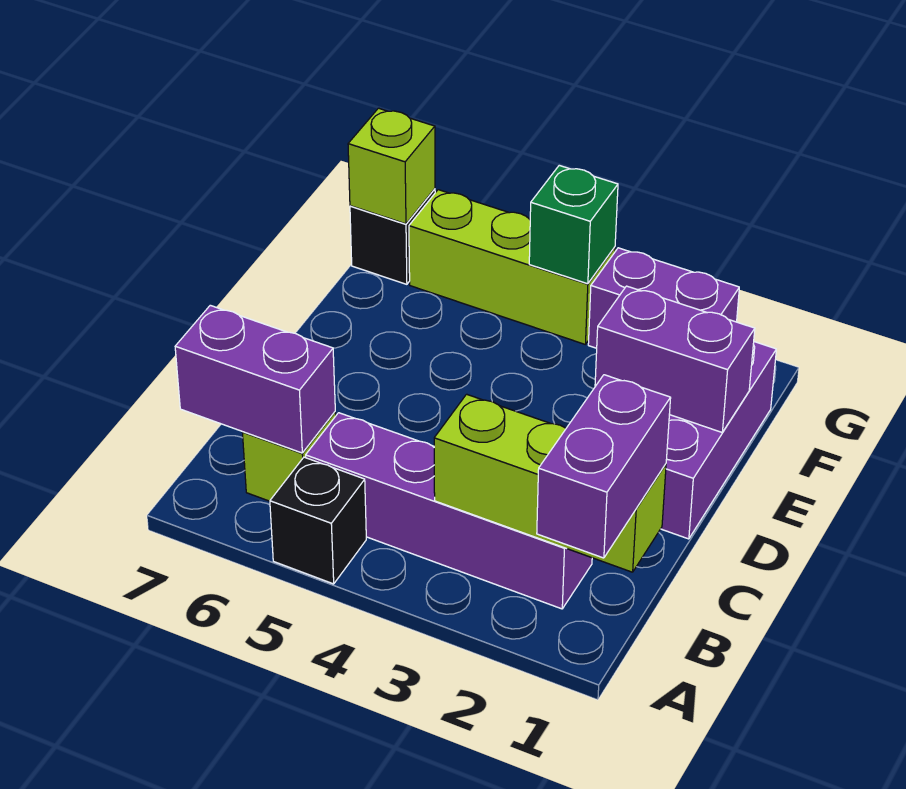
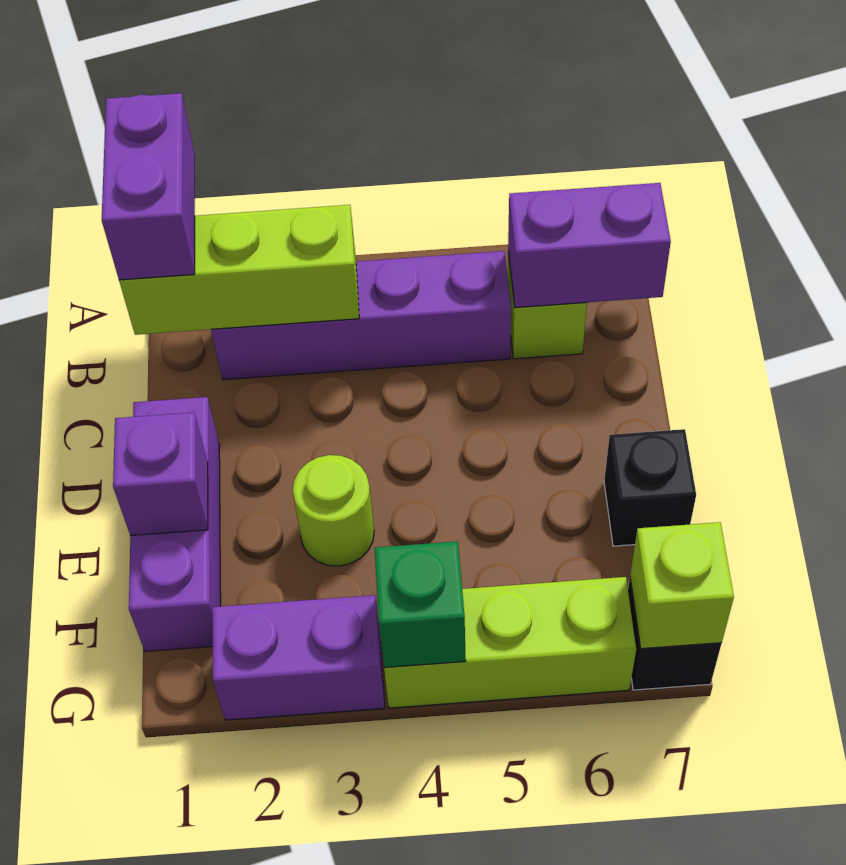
black 1x1 brick [270,457,366,584] -> black 1x1 brick moved to [604,429,696,546]
purple 1x2 brick [595,286,755,432] -> purple 1x1 brick [113,412,208,536]
none -> lime 1x1 round brick [293,455,374,566]

